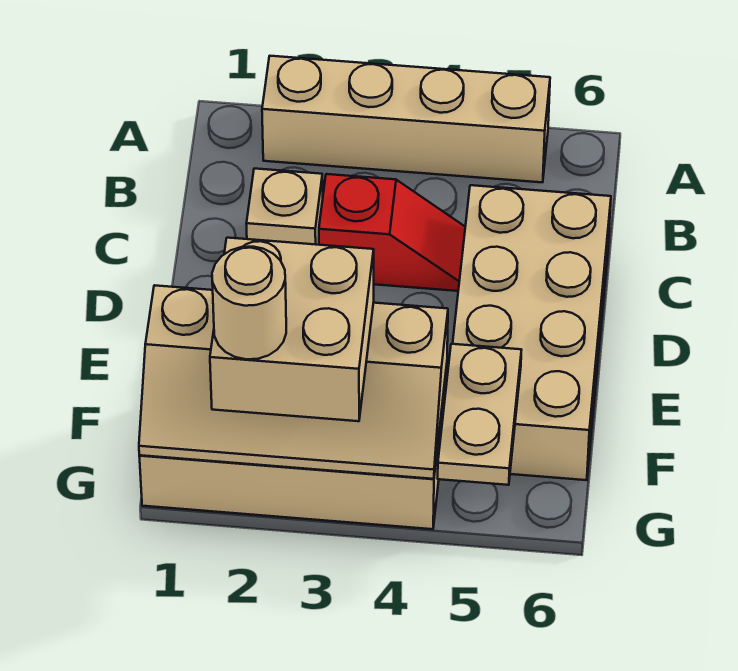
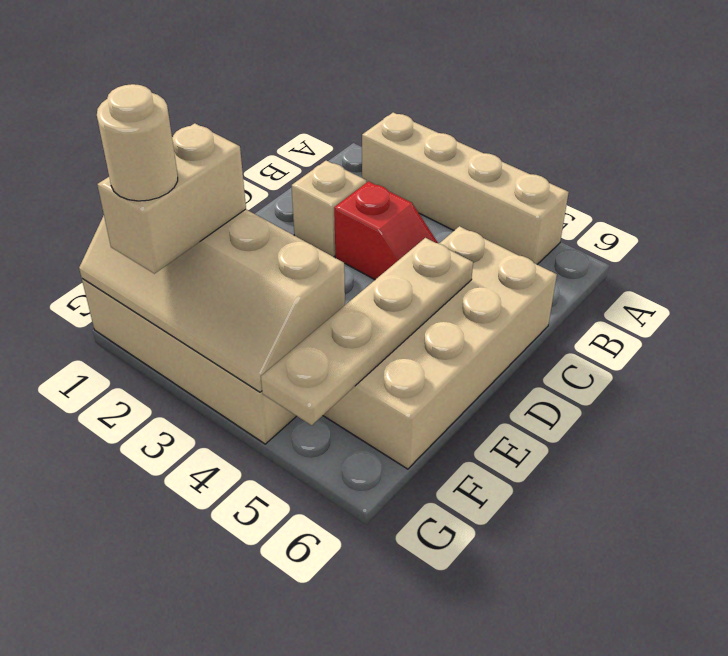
tan 2x2 brick [210,238,374,421] -> tan 1x2 brick [97,123,246,274]
tan 1x2 plate [438,344,521,485] -> tan 1x4 plate [261,238,473,425]

